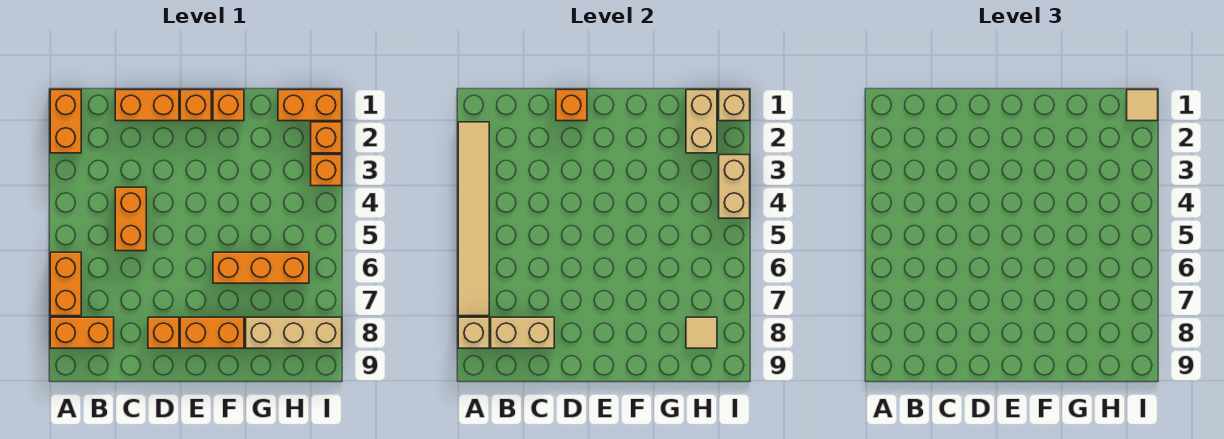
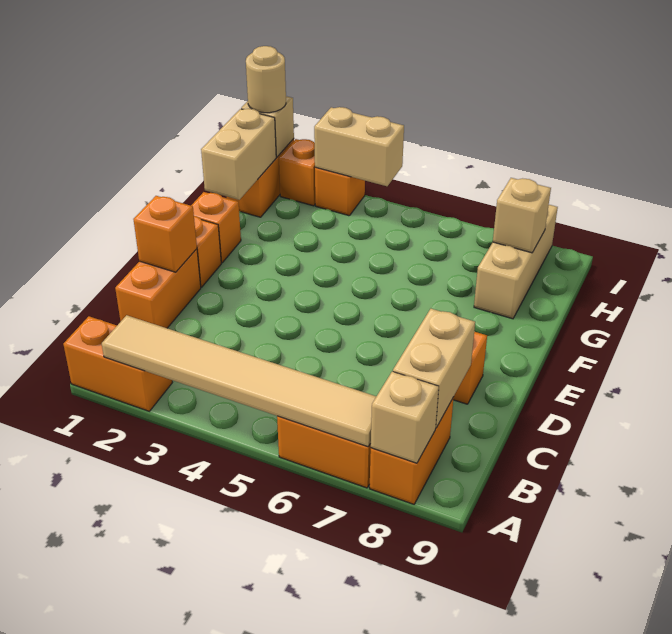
orange 1x2 brick [115,187,146,251] -> none
orange 1x2 brick [180,317,244,348] -> none
orange 1x3 brick [213,252,309,283] -> none
tan 1x2 brick [686,90,717,153] -> tan 1x2 brick turned to [201,109,276,200]
tan 1x1 tile [686,317,717,348] -> tan 1x1 brick [493,178,551,253]
tan 1x1 tile [1127,90,1158,121] -> tan 1x1 round brick [246,46,286,113]

